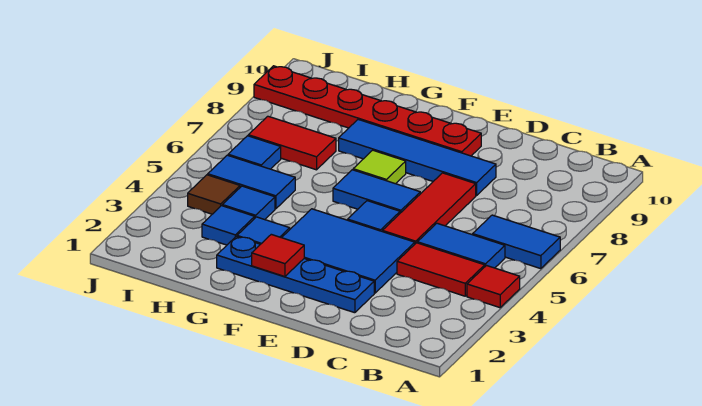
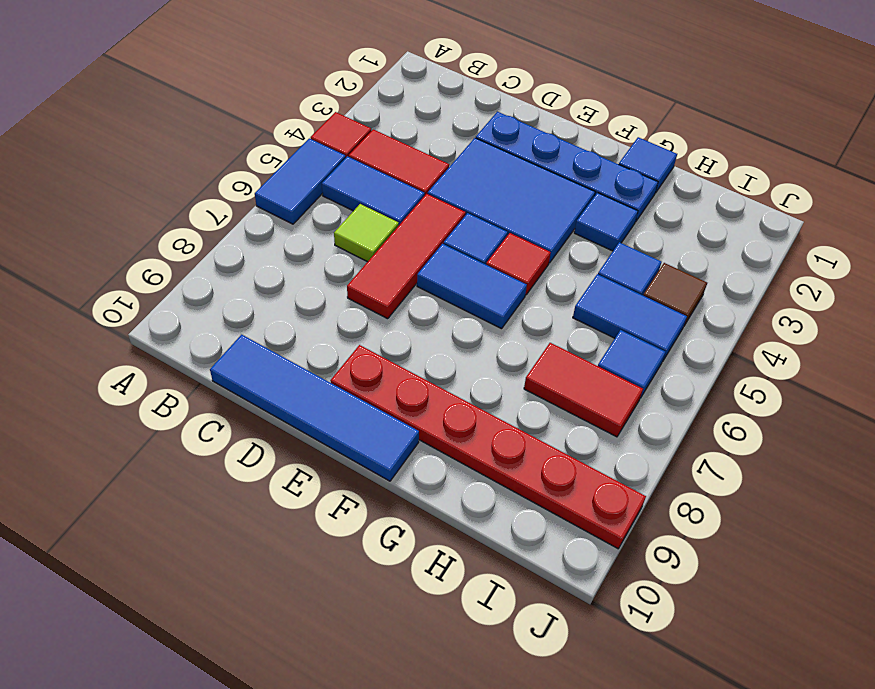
blue 1x2 tile [473,215,560,269] -> blue 1x2 tile turned to [255,138,346,224]
blue 1x4 tile [339,120,496,196] -> blue 1x4 tile moved to [210,335,419,481]
red 1x1 tile [252,234,304,277] -> red 1x1 tile moved to [486,233,551,295]
lime 1x1 tile [353,150,406,184] -> lime 1x1 tile moved to [334,204,399,262]
blue 1x1 tile [202,206,255,245] -> blue 1x1 tile moved to [619,137,677,193]

